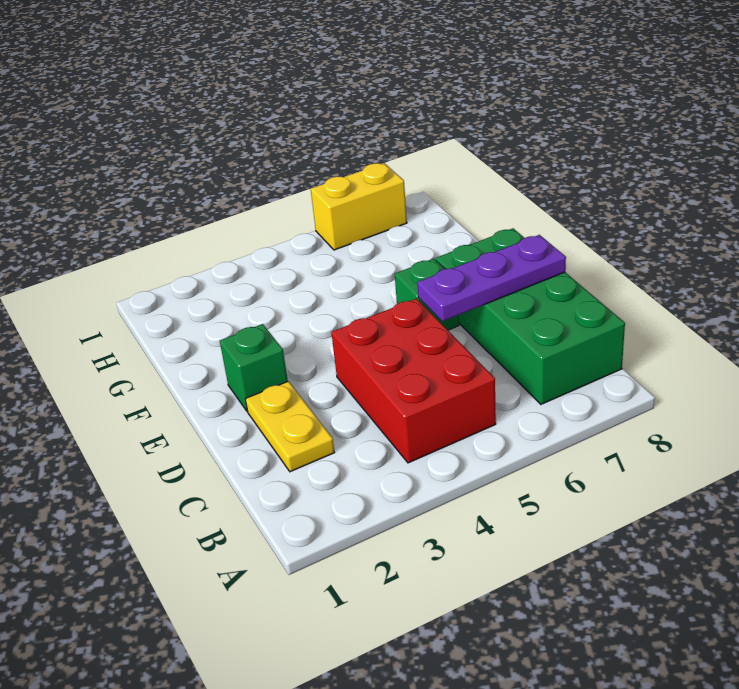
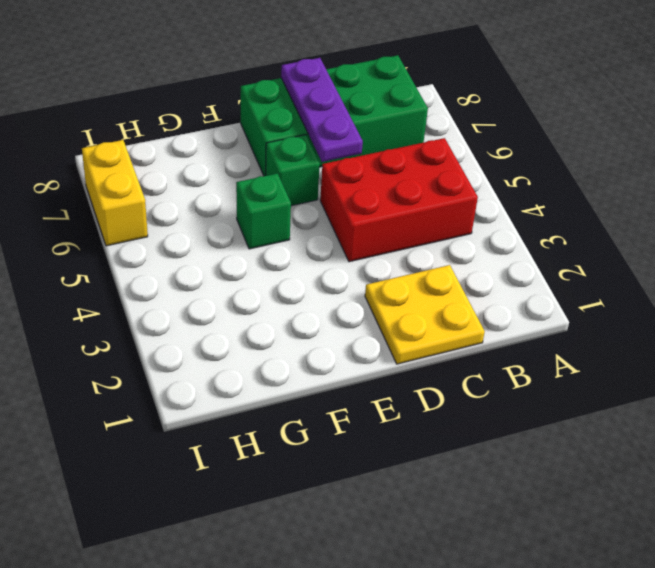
yellow 1x2 plate [245,381,335,472] -> yellow 2x2 plate [365,265,485,364]
green 1x1 brick [220,324,288,411] -> green 1x1 brick moved to [236,173,291,249]

